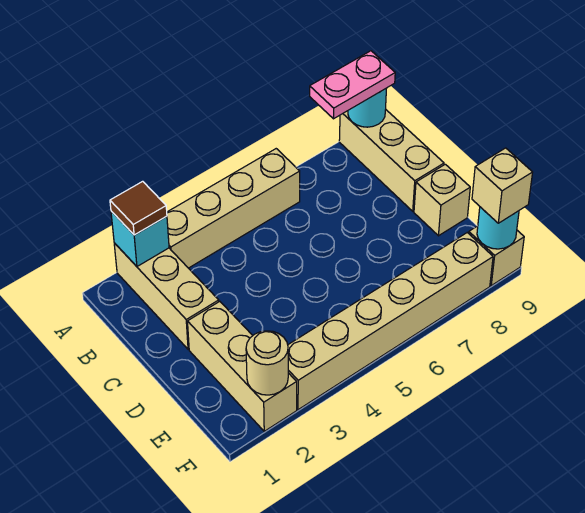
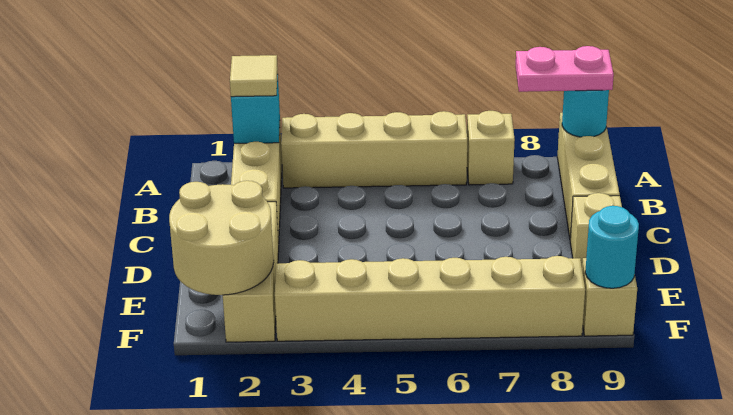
brown 1x1 tile [110,181,167,235] -> tan 1x1 tile [230,55,278,97]
tan 1x1 round brick [246,331,288,395] -> tan 2x2 round brick [169,181,274,295]
tan 1x1 brick [472,148,533,223] -> tan 1x1 brick moved to [467,111,515,185]

